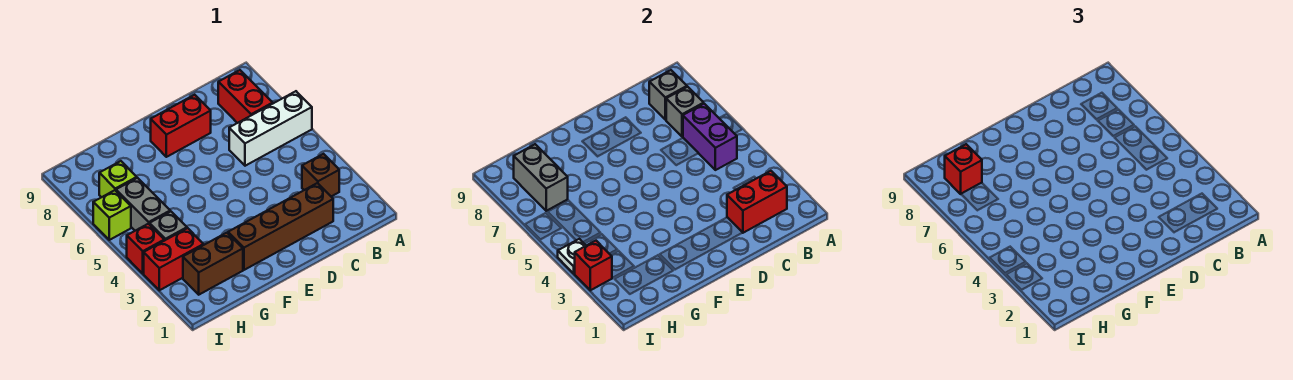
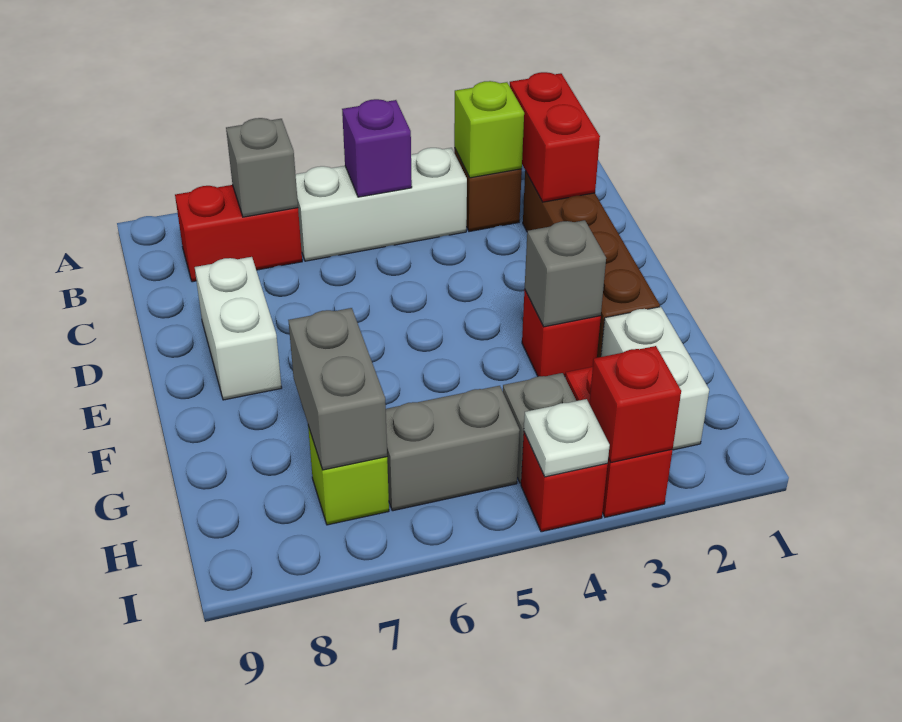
white 1x3 brick [229,91,312,166] -> white 1x3 brick turned to [296,148,467,261]
purple 1x2 brick [683,104,737,170] -> purple 1x1 brick [342,99,412,197]
grey 1x1 brick [649,70,687,120] -> grey 1x1 brick moved to [525,220,606,327]
red 1x2 brick [151,95,211,157] -> white 1x2 brick [195,257,282,400]
brown 1x2 brick [183,233,243,295] -> white 1x2 brick [601,307,709,450]
grey 1x2 brick [514,144,568,211] -> grey 1x2 brick turned to [288,308,387,470]
red 1x1 brick [945,144,982,194] -> red 1x1 brick moved to [522,290,601,377]
lime 1x1 brick [93,190,131,240] -> lime 1x1 brick moved to [454,81,524,178]

